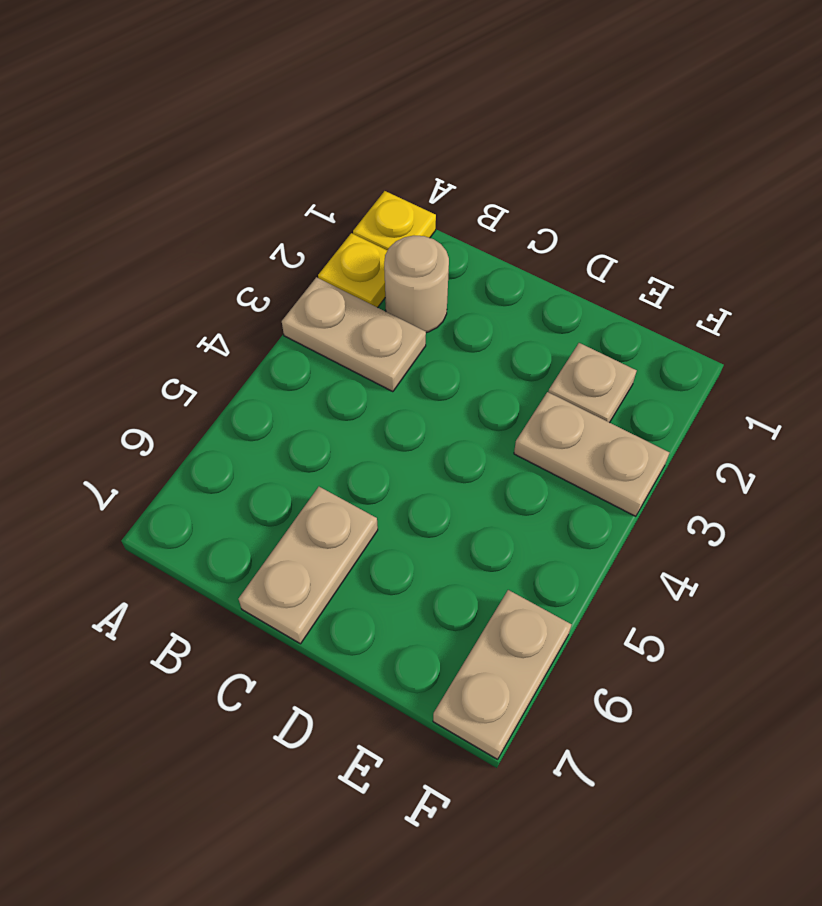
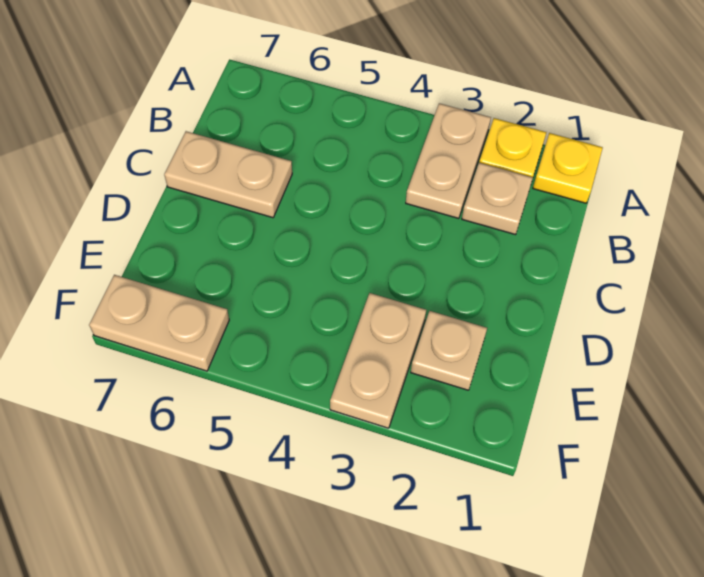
tan 1x1 round brick [384,236,449,333] -> tan 1x1 plate [462,163,533,235]

